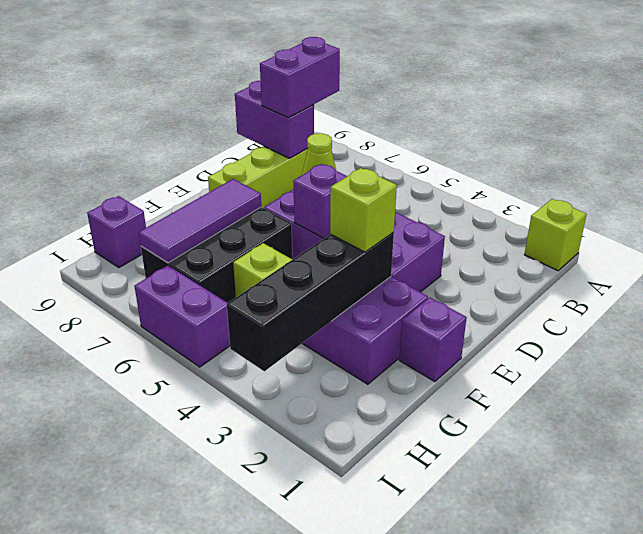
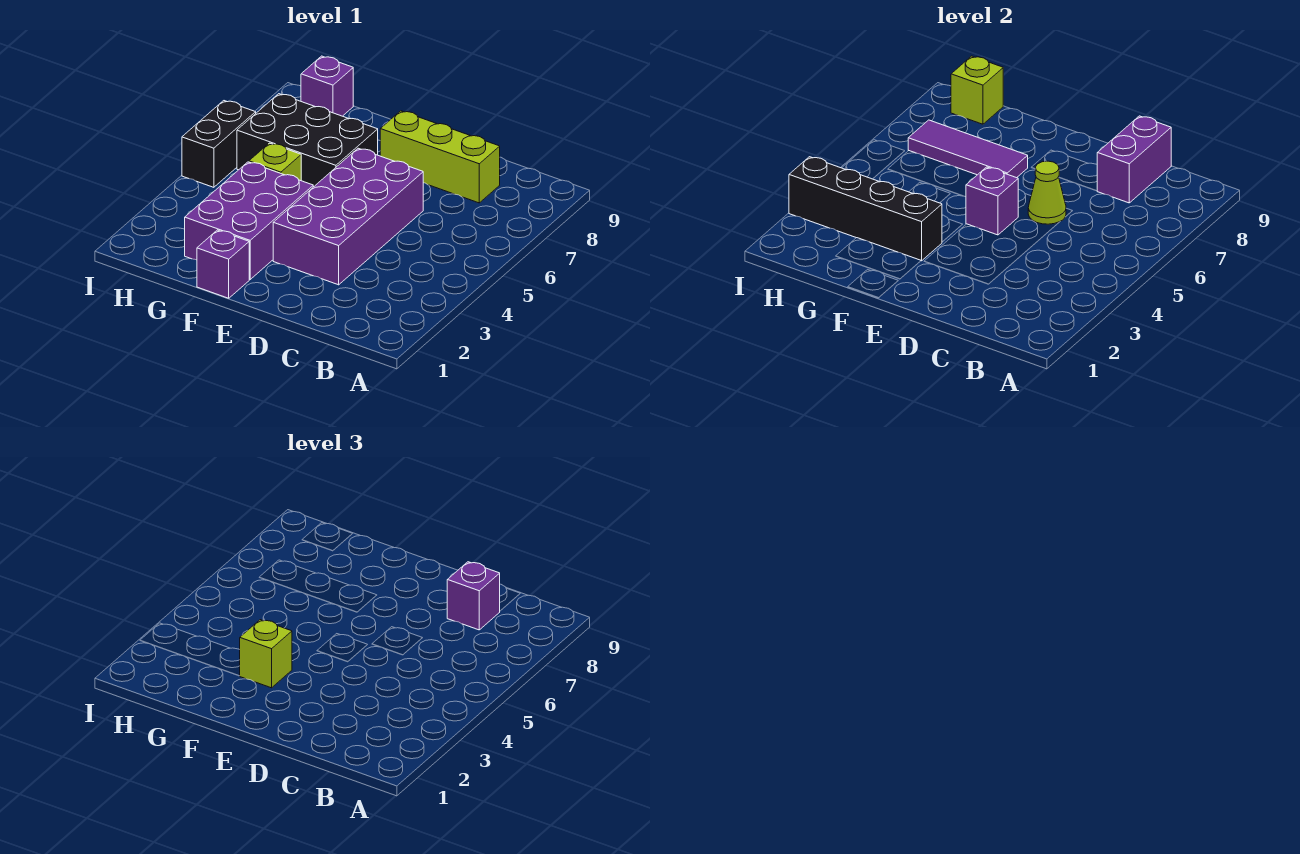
lime 1x1 brick [524,199,587,271] -> lime 1x1 brick moved to [951,56,1003,124]
purple 1x2 brick [260,37,340,118] -> purple 1x1 brick [447,562,500,630]
purple 1x2 brick [134,265,230,367] -> black 1x2 brick [182,101,256,187]

